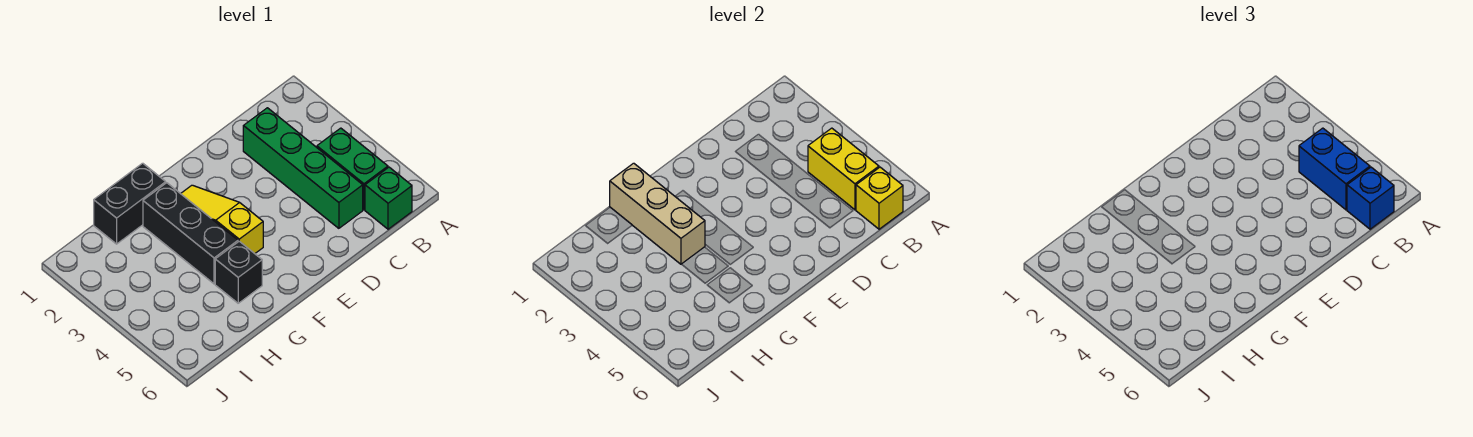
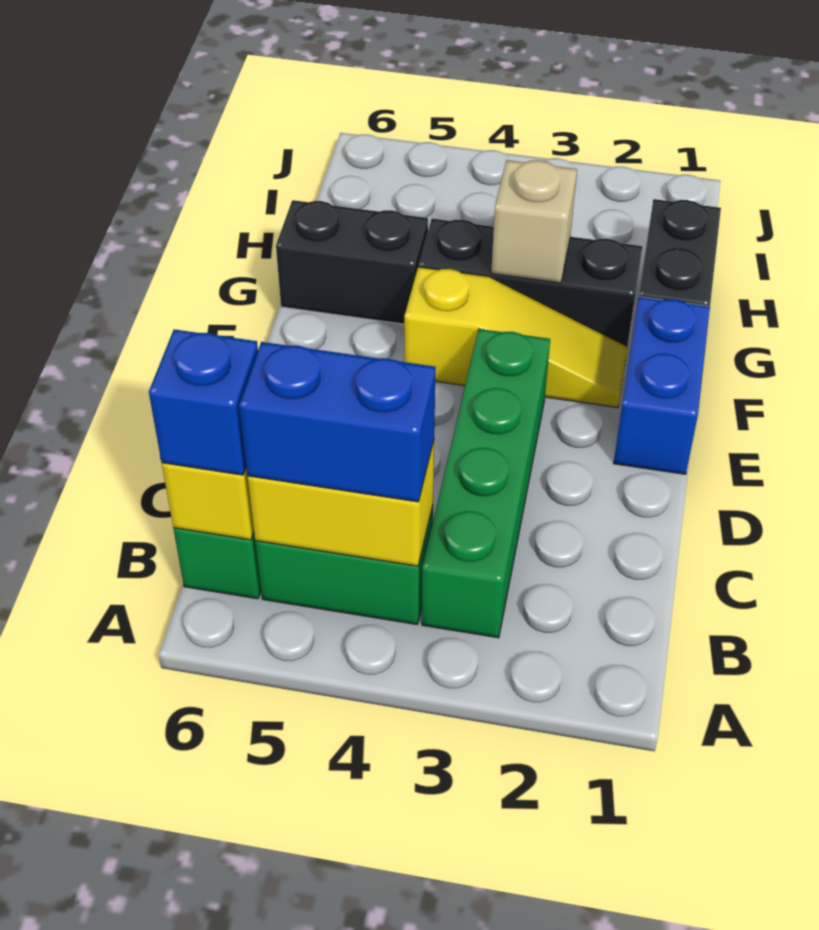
green 1x4 brick [243,108,363,228] -> green 1x4 brick turned to [422,329,550,638]
none -> blue 1x2 brick [614,297,710,474]
tan 1x3 brick [610,163,705,264] -> tan 1x1 brick [491,160,577,283]
black 1x1 brick [215,241,262,303] -> black 1x2 brick [276,200,428,324]

